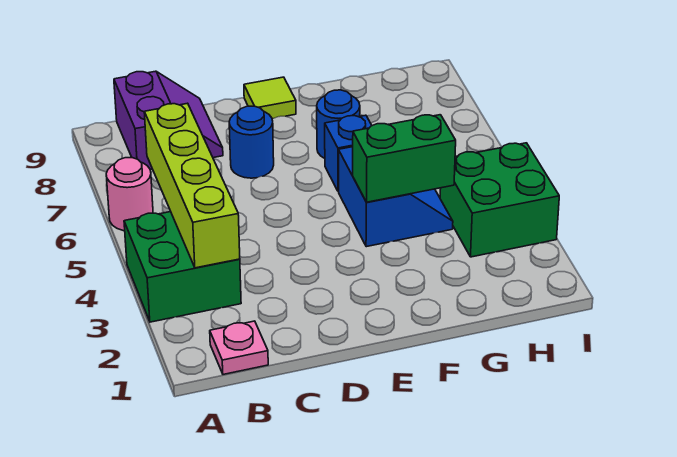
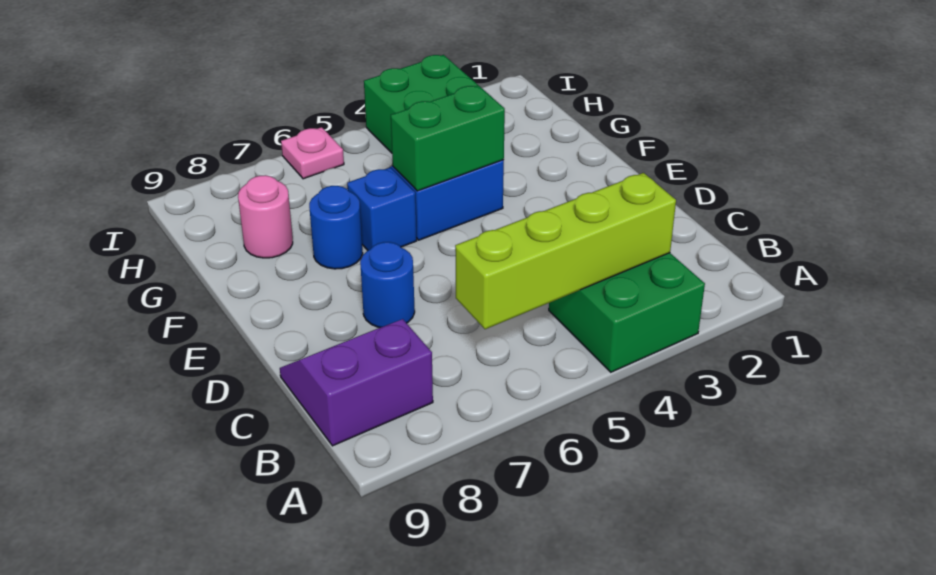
pink 1x1 round brick [106,158,153,231] -> pink 1x1 round brick moved to [238,175,293,258]
pink 1x1 plate [210,321,268,374] -> pink 1x1 plate moved to [281,127,344,179]
lime 1x1 tile [244,77,296,119] -> none
green 1x2 brick [353,115,456,202] -> green 1x2 brick turned to [391,85,505,191]

